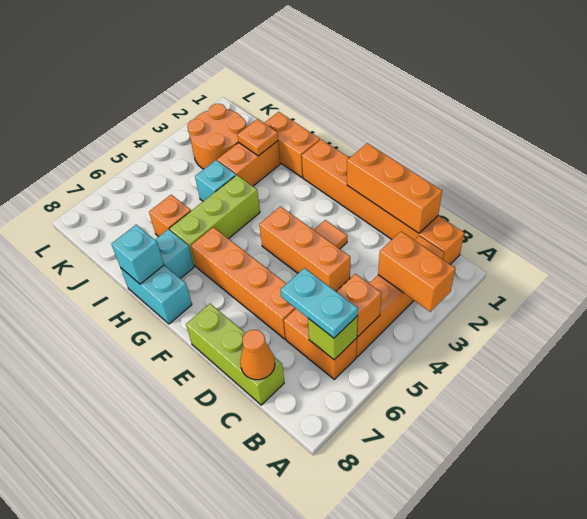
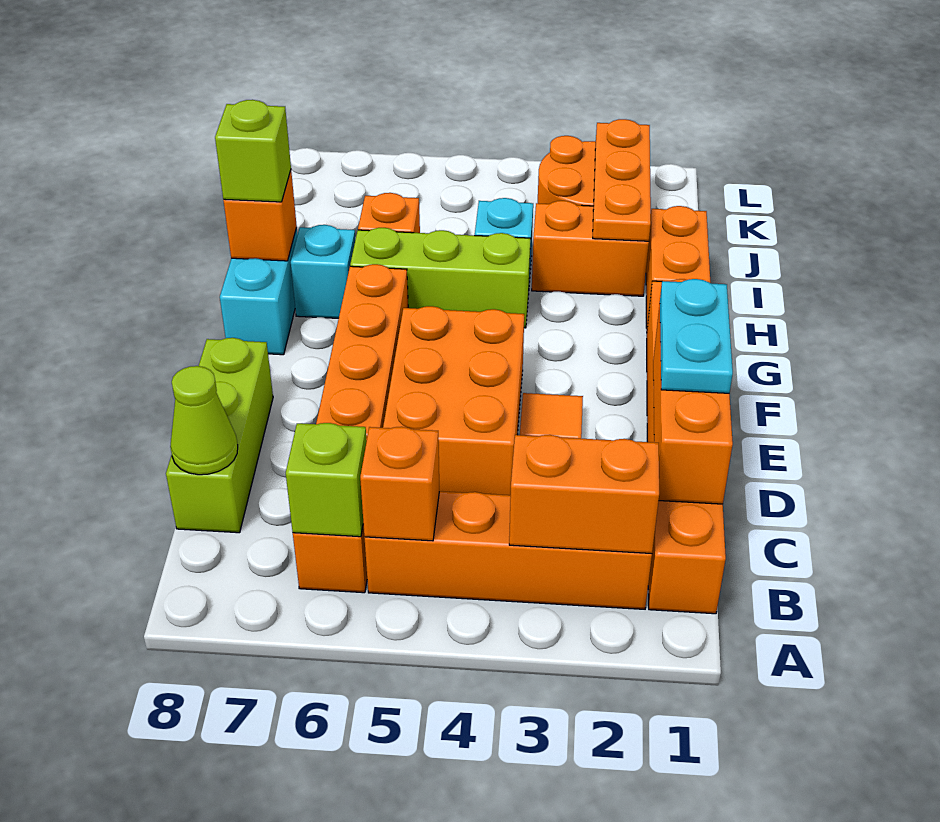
orange 1x2 brick [378,232,455,312] -> orange 1x2 brick turned to [509,435,659,554]
cyan 1x2 plate [281,268,358,338] -> cyan 1x2 plate moved to [660,279,733,393]
orange 1x1 cone [240,330,275,380] -> lime 1x1 cone [170,366,238,475]
orange 1x3 brick [259,207,350,291] -> orange 2x3 brick [383,306,524,495]
cyan 1x1 brick [111,225,164,284] -> orange 1x1 brick [223,171,297,261]
none -> lime 1x1 brick [215,100,291,202]
orange 1x1 plate [237,119,278,156] -> orange 1x3 plate [593,119,651,241]

